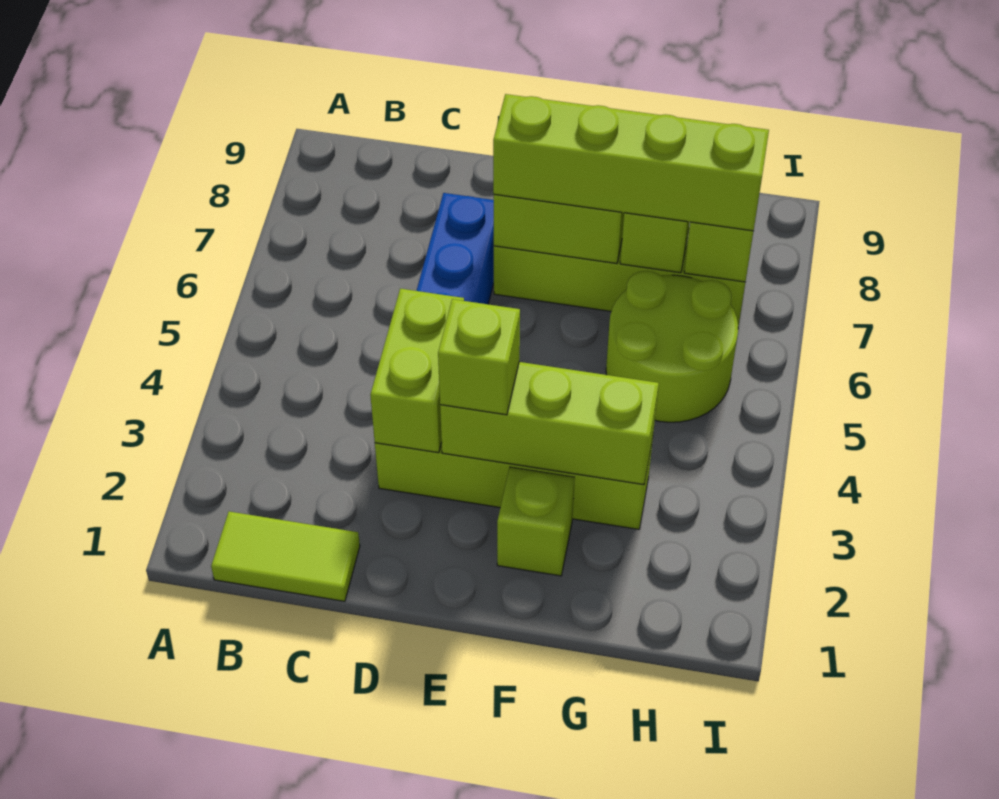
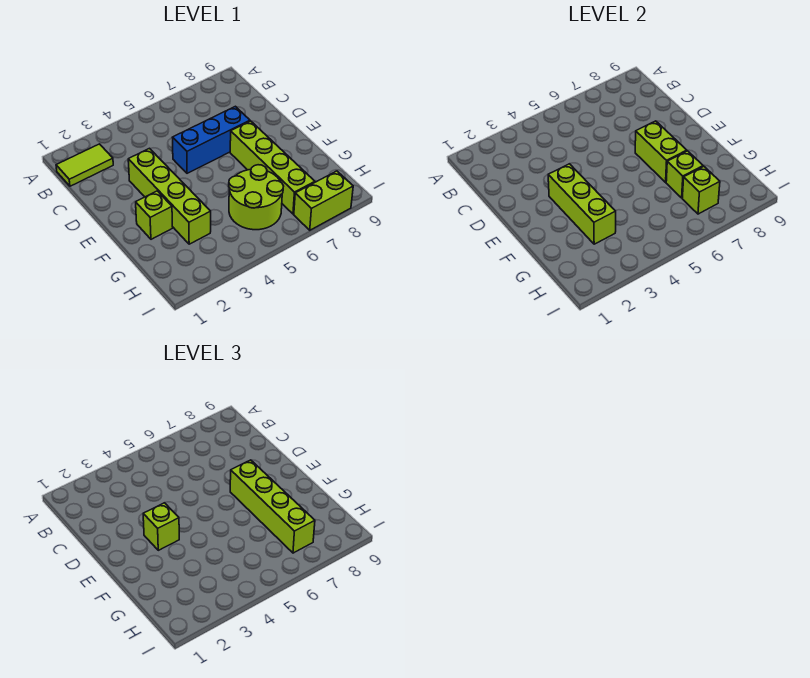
lime 1x2 tile [211,511,360,601] -> lime 1x2 tile turned to [56,144,113,186]
lime 1x2 brick [370,289,464,453] -> lime 1x2 brick moved to [294,171,353,230]

